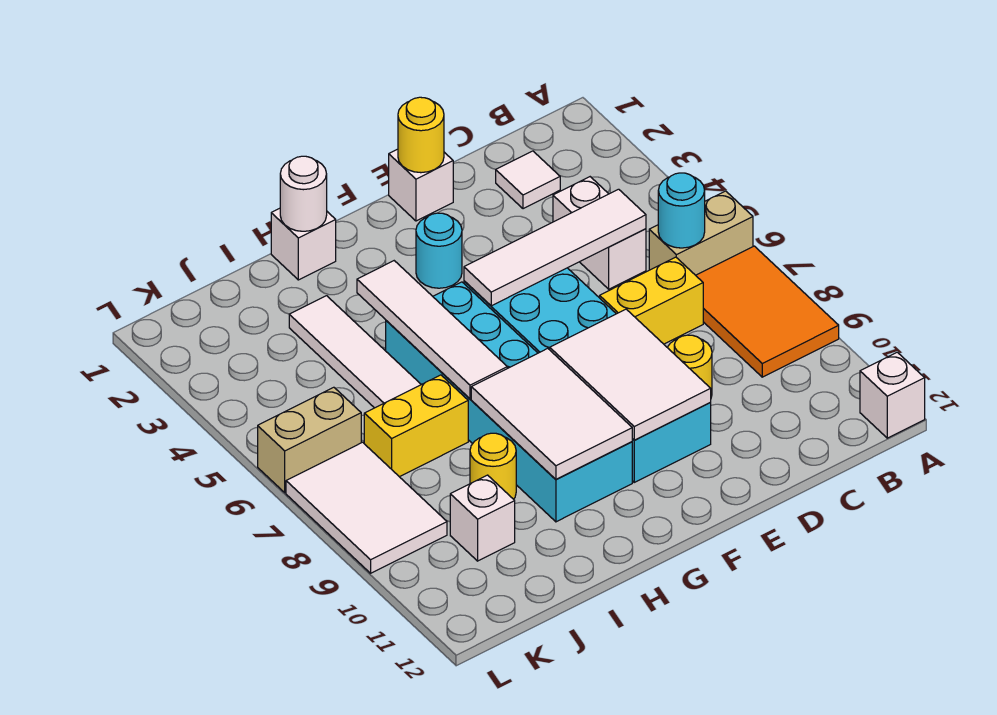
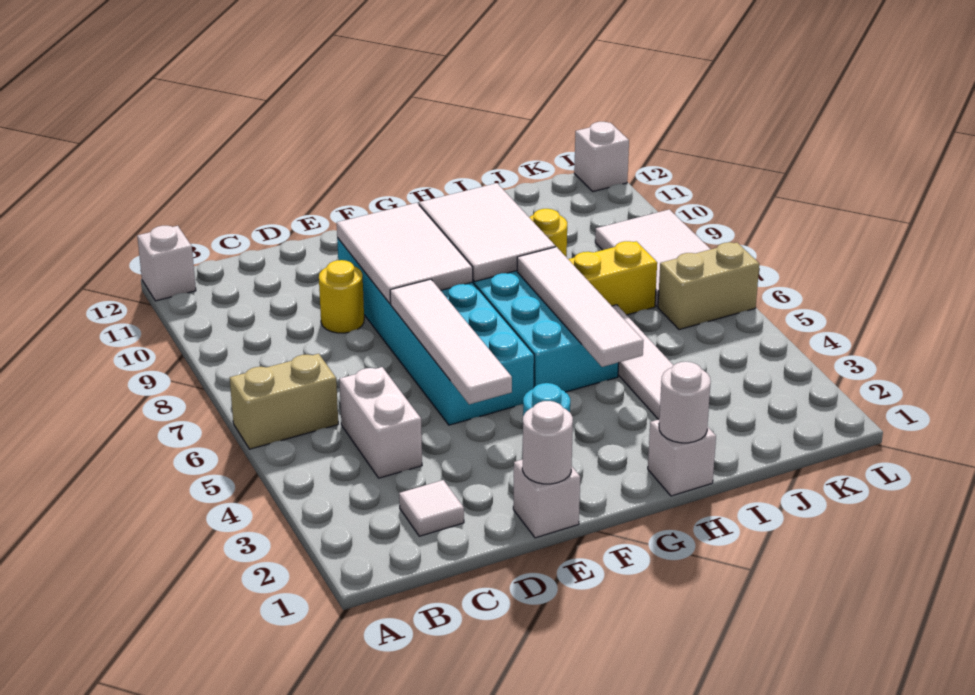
orange 2x3 tile [696,246,839,377] -> none
cyan 1x1 round brick [658,173,705,248] -> none
white 1x4 tile [464,189,646,306] -> white 1x4 tile turned to [390,279,512,404]
yellow 1x2 brick [600,257,703,344] -> none
yellow 1x1 round brick [398,97,444,173] -> white 1x1 round brick [522,401,573,484]
white 1x1 brick [450,475,515,561] -> white 1x1 brick moved to [574,122,629,192]

